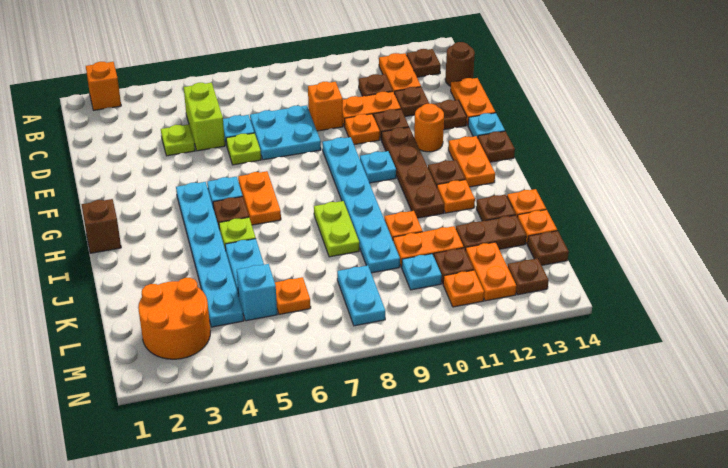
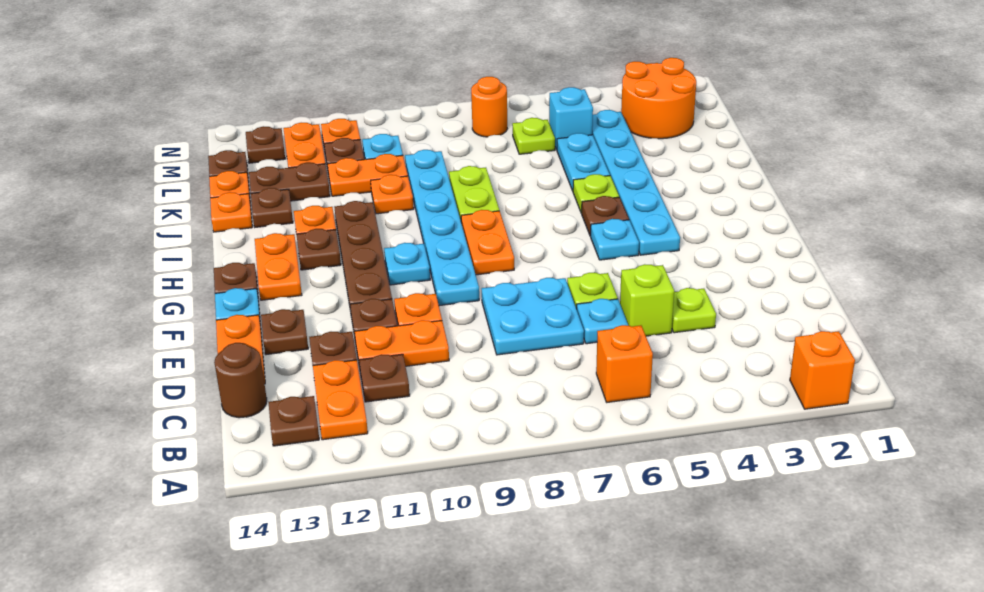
lime 1x2 brick [184,82,225,151] -> lime 1x1 brick [620,264,674,336]
orange 1x1 brick [308,82,343,131] -> orange 1x1 brick moved to [596,325,653,402]
orange 1x1 round brick [414,104,444,152] -> orange 1x1 round brick moved to [471,77,507,137]
orange 1x2 plate [238,171,281,225] -> orange 1x2 plate moved to [461,210,514,275]
brown 1x1 brick [82,199,121,253] -> none
orange 1x1 plate [275,277,311,314] -> lime 1x1 plate [512,118,555,154]
cyan 1x2 plate [337,265,385,326] -> none

